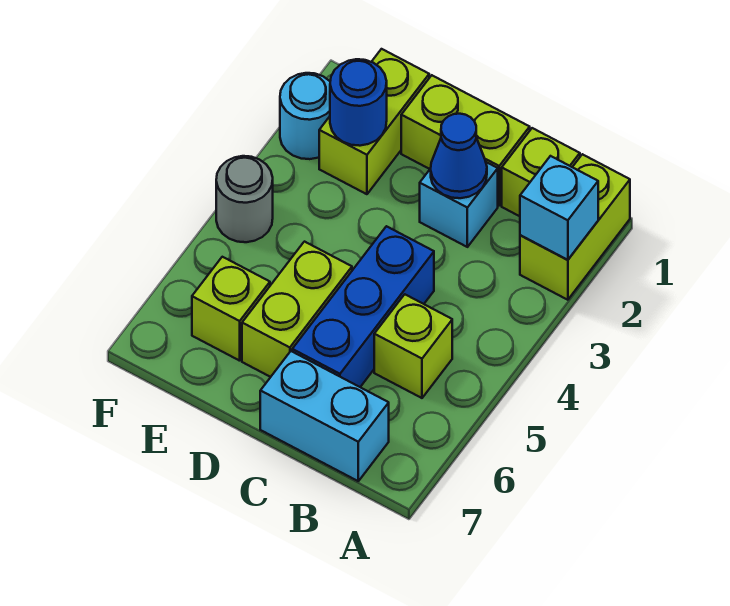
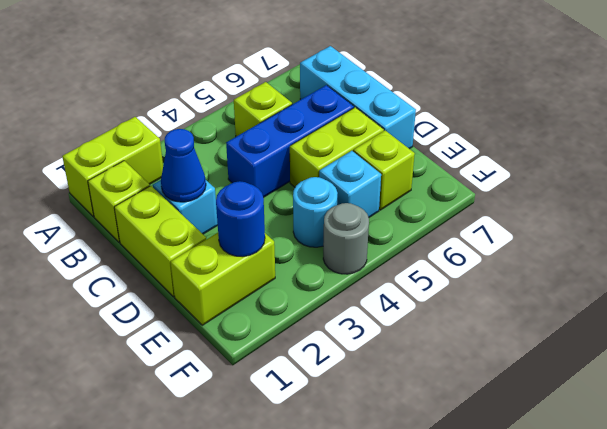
cyan 1x1 brick [520,156,598,260] -> cyan 1x1 brick moved to [319,151,381,217]
cyan 1x2 brick [260,351,389,481] -> cyan 1x3 brick [300,46,416,149]
cyan 1x1 round brick [280,73,330,159] -> cyan 1x1 round brick moved to [293,177,337,247]

